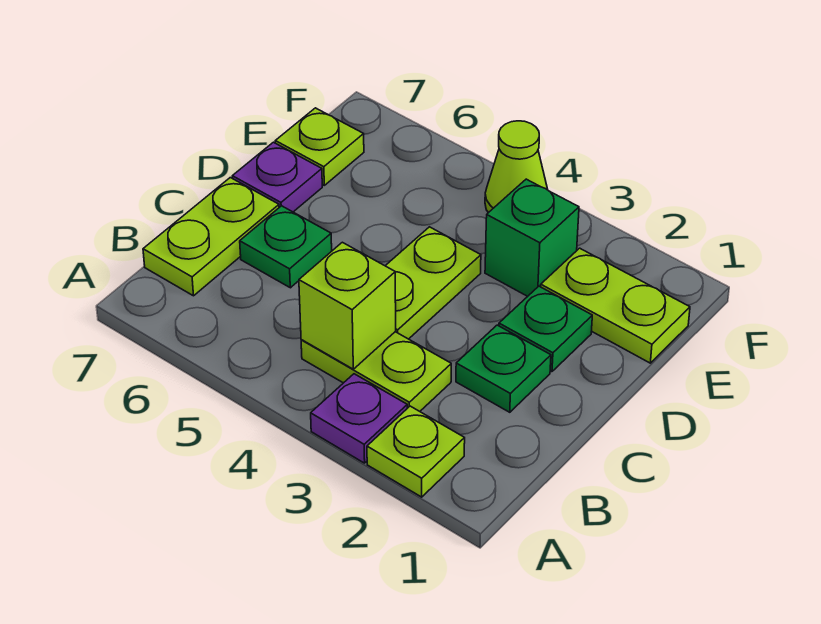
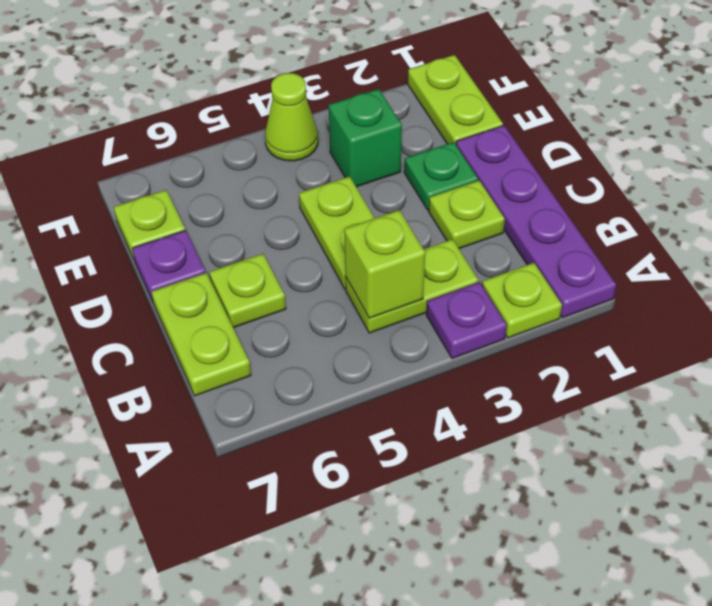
none -> purple 1x4 plate [456,126,616,318]
green 1x1 plate [456,325,551,412] -> lime 1x1 plate [429,181,505,249]
green 1x1 plate [240,206,332,288] -> lime 1x1 plate [209,254,286,328]
lime 1x2 plate [541,248,690,363] -> lime 1x2 plate turned to [408,55,503,144]

